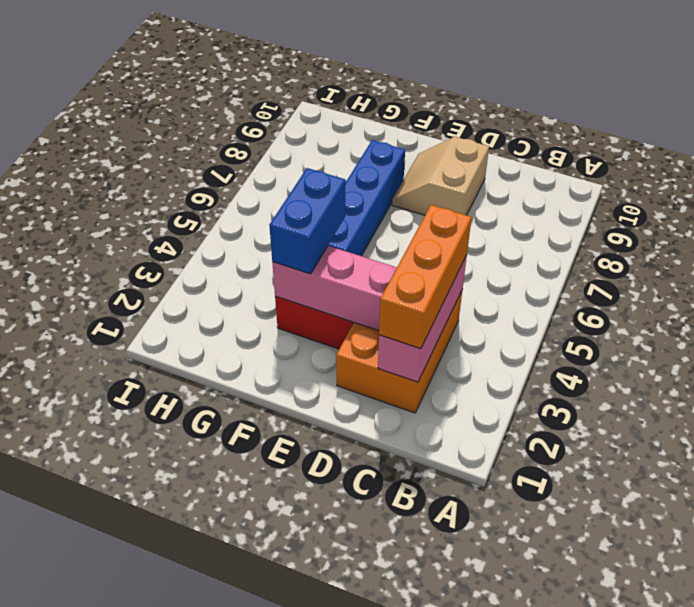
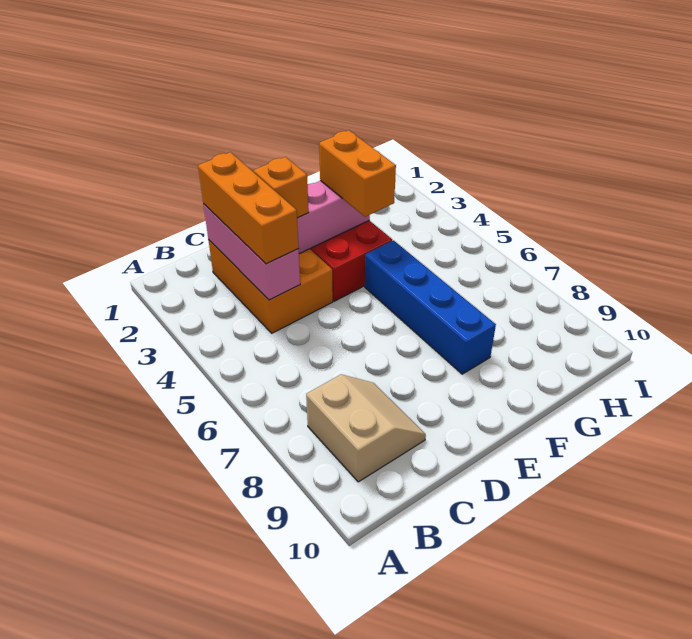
none -> orange 1x1 brick [254,157,309,218]
tan 2x2 slope [392,137,489,215] -> tan 2x2 slope moved to [306,375,426,482]
blue 1x2 brick [269,168,345,274] -> orange 1x2 brick [319,130,396,217]

